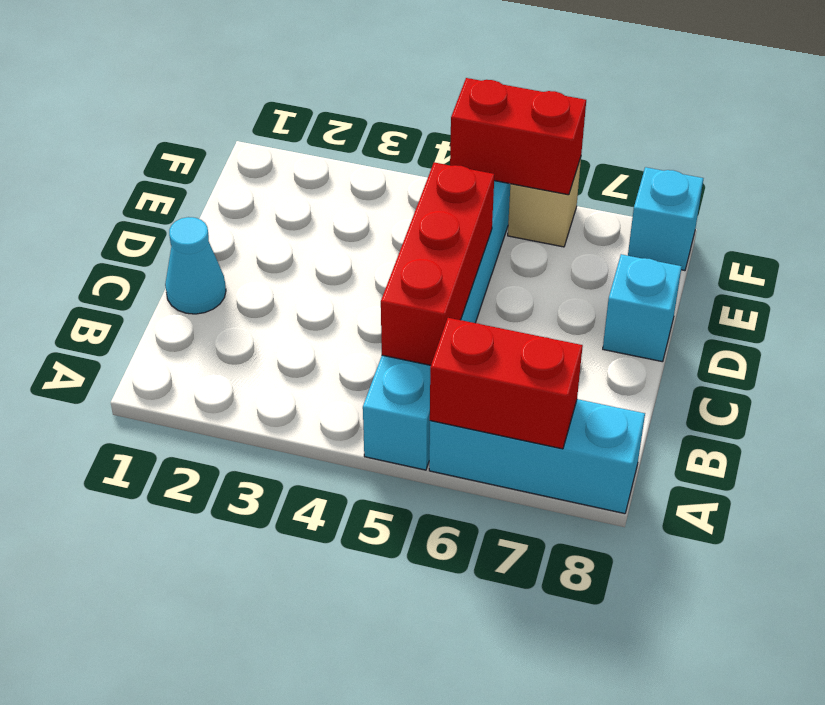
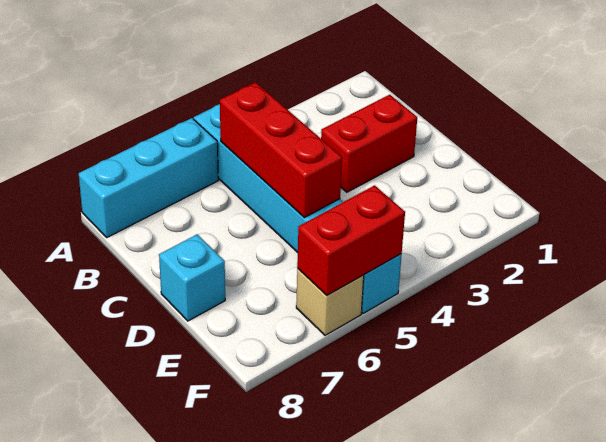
red 1x2 brick [430,318,583,449] -> red 1x2 brick moved to [321,95,417,192]
cyan 1x1 cone [165,217,226,314] -> none
cyan 1x1 brick [628,167,704,271] -> none

